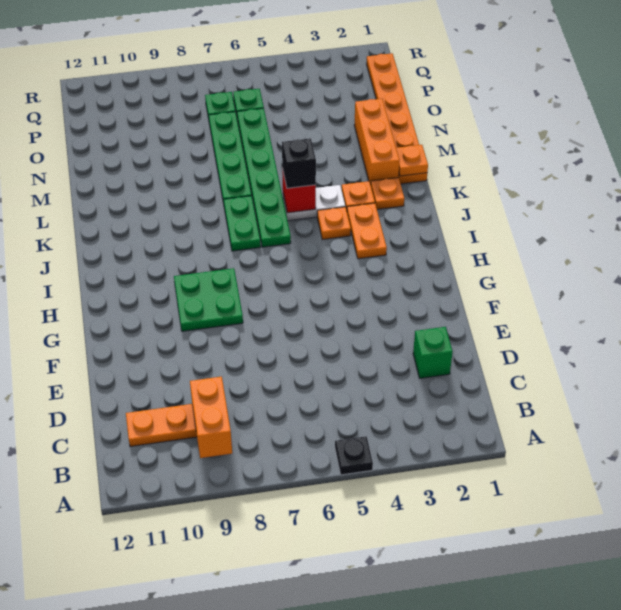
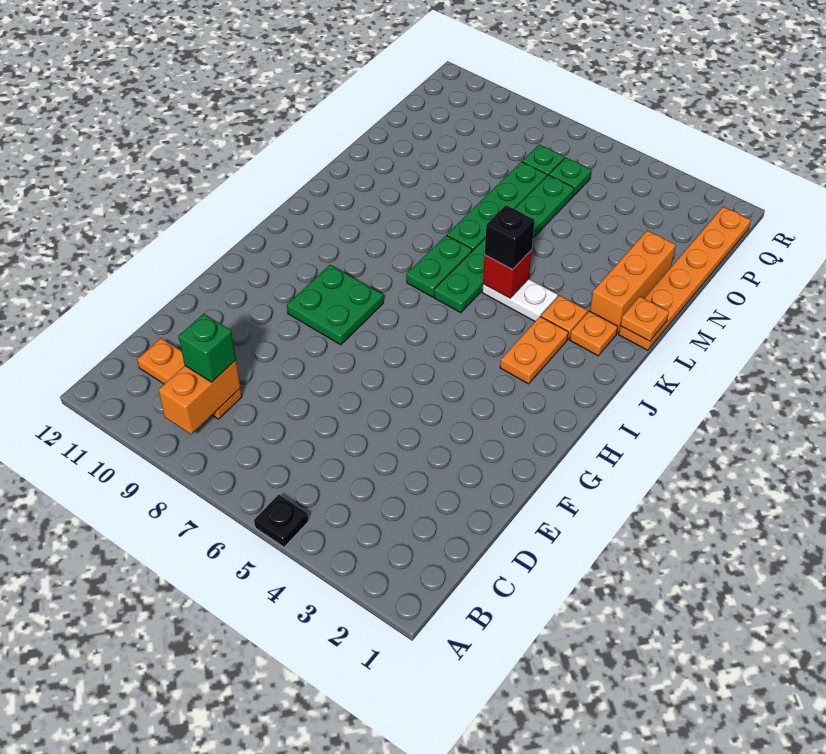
green 1x1 brick [413,327,453,378] -> green 1x1 brick moved to [178,314,236,382]
orange 1x1 plate [317,207,351,240] -> none

